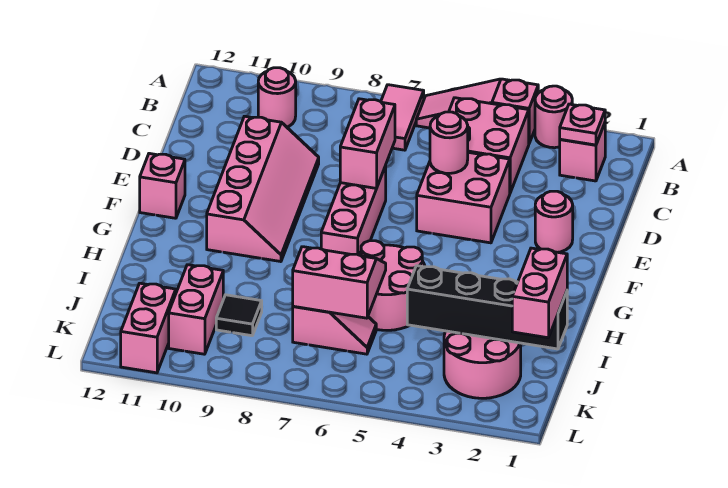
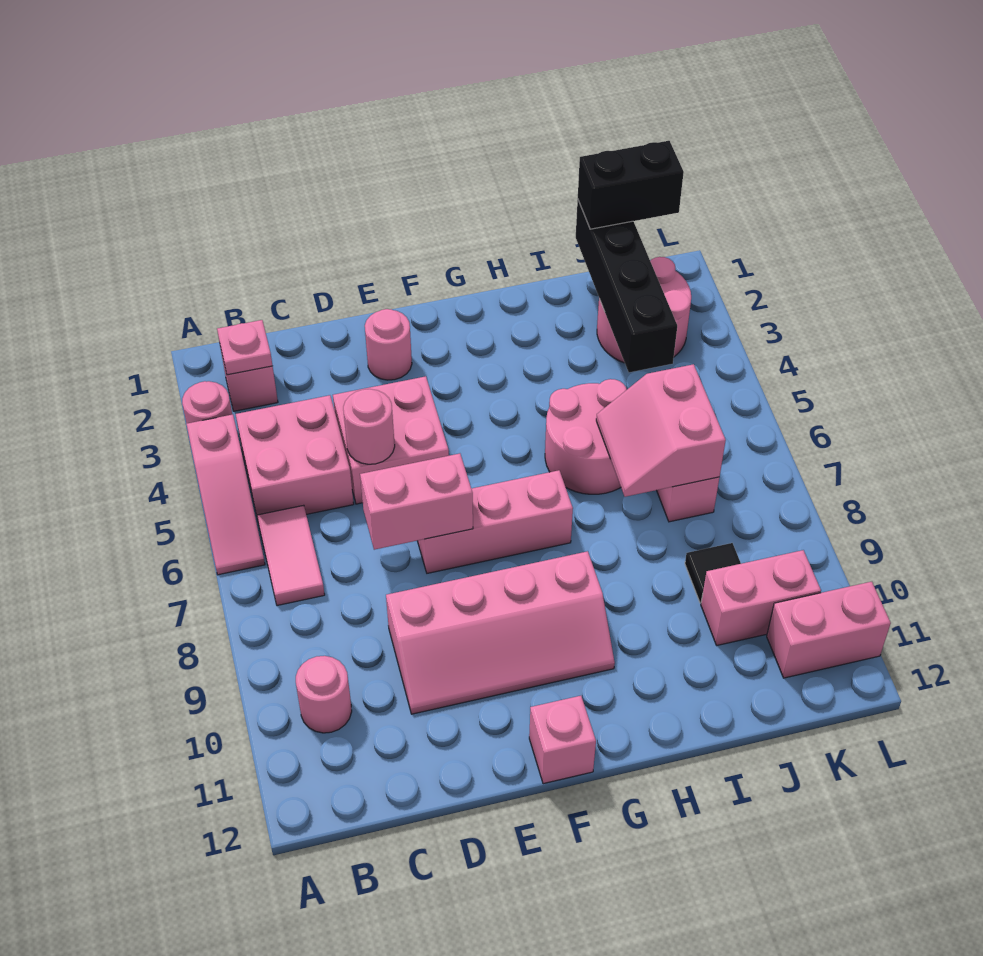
pink 1x2 tile [381,85,424,150] -> pink 1x2 tile turned to [257,505,325,606]
pink 2x4 slope [207,116,319,262] -> pink 2x4 slope turned to [386,551,615,714]
pink 1x2 brick [512,248,567,338] -> black 1x2 brick [578,141,684,229]

